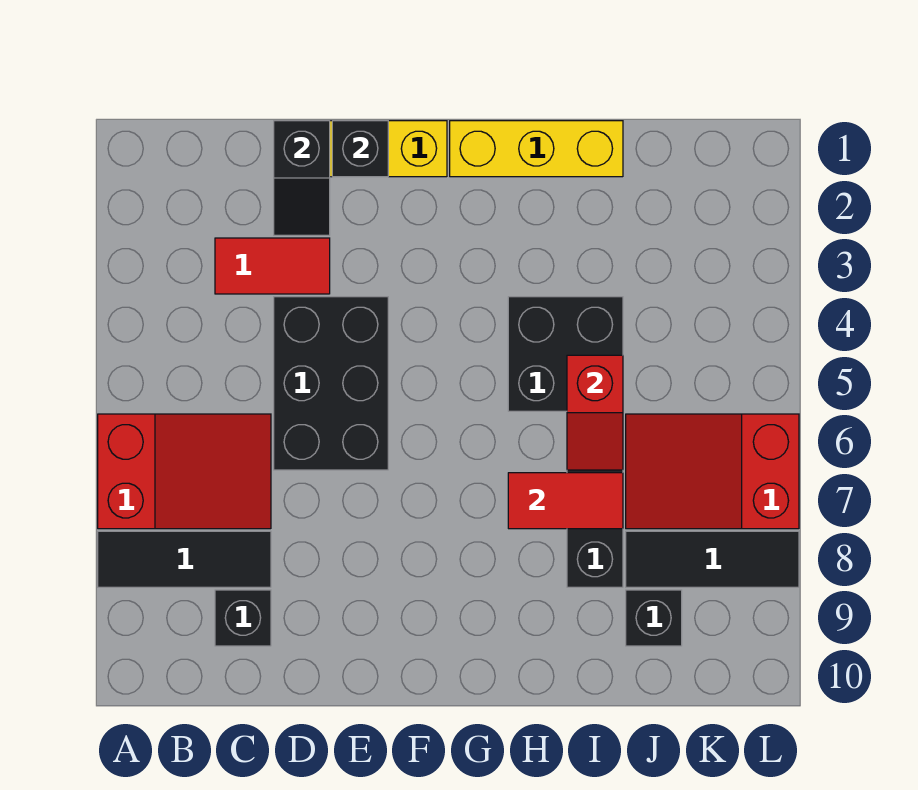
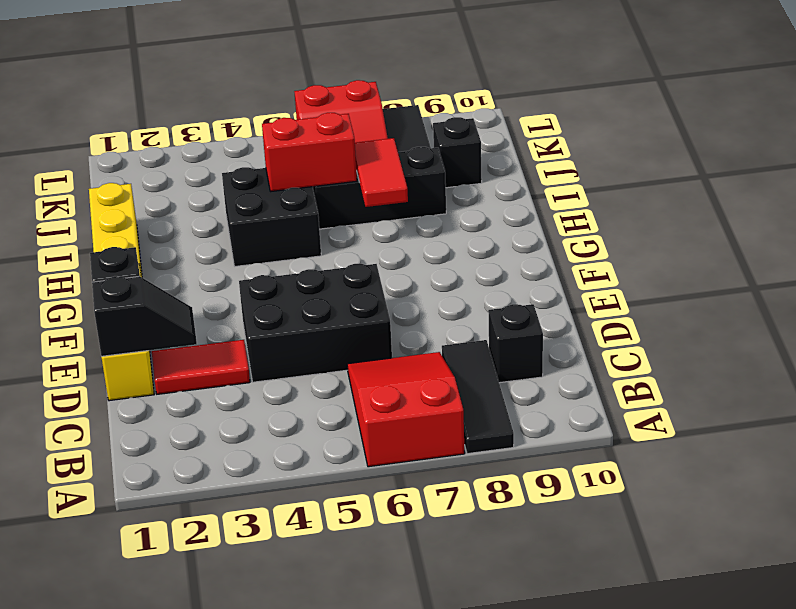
red 1x2 tile [215,238,330,294] -> red 1x2 tile turned to [152,340,250,394]
red 1x2 slope [567,355,623,470] -> red 1x2 brick [262,113,357,191]

